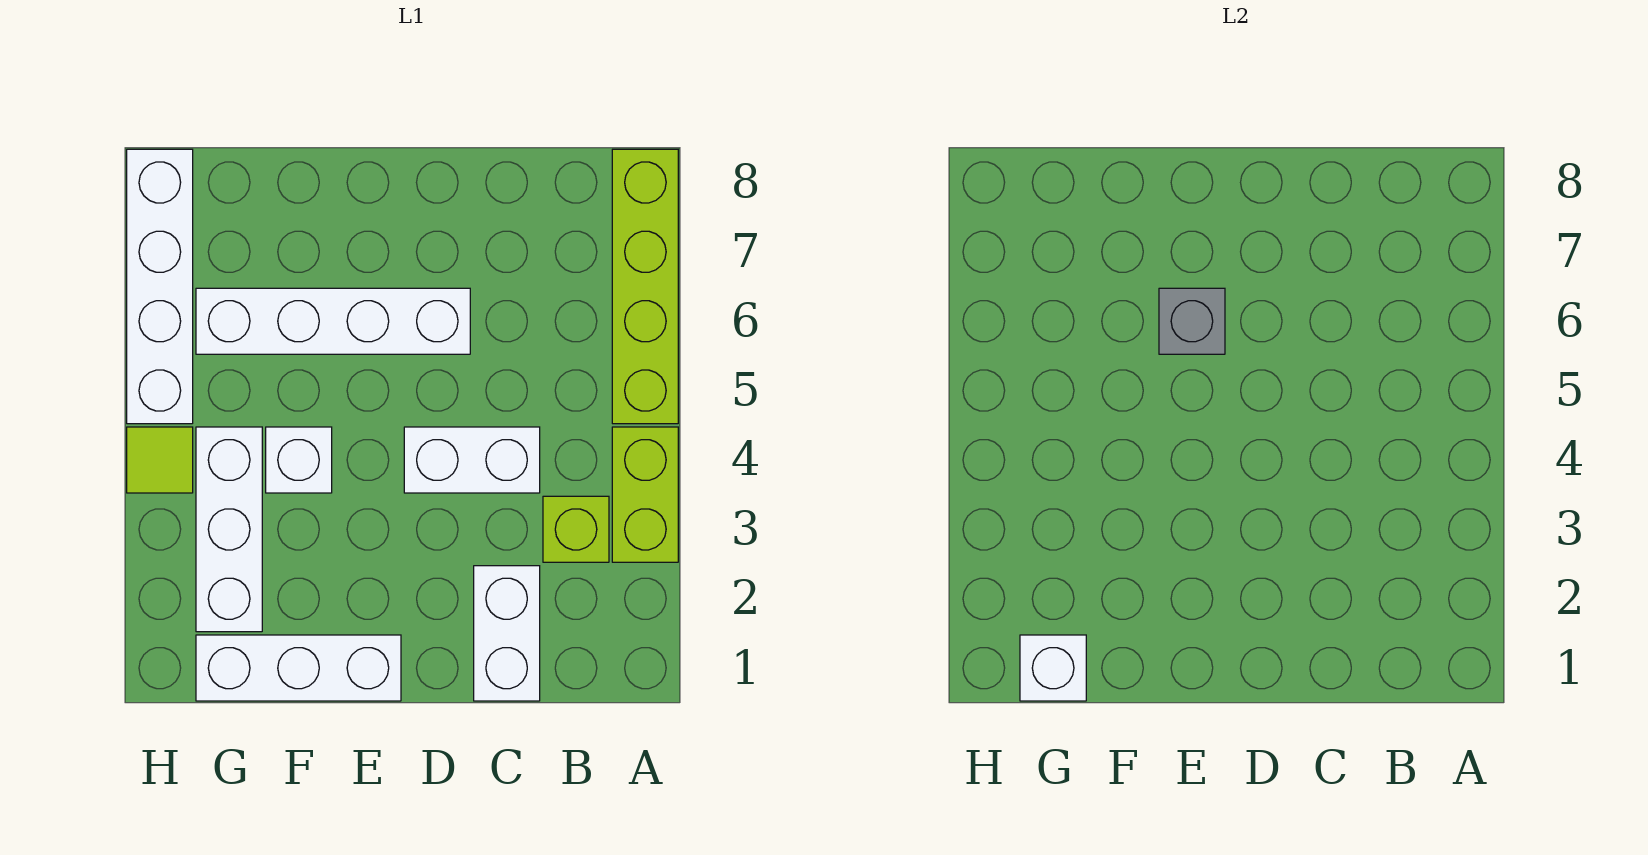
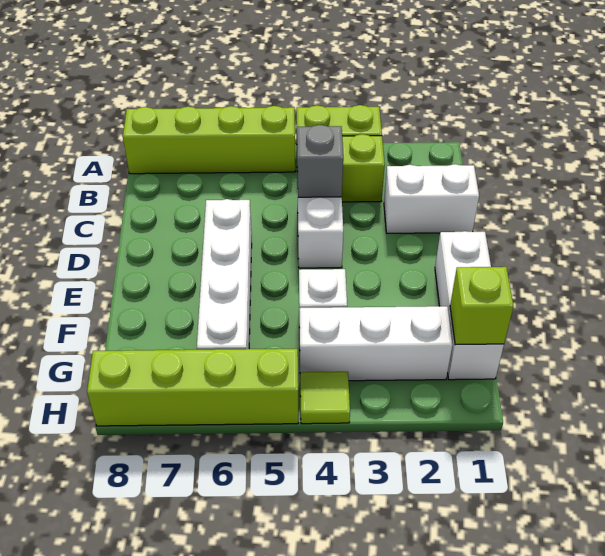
grey 1x1 brick [1159,288,1225,354] -> grey 1x1 brick moved to [297,125,343,197]
white 1x1 brick [1020,635,1086,701] -> lime 1x1 brick [450,267,514,345]
white 1x4 brick [127,149,193,424] -> lime 1x4 brick [87,349,298,426]

